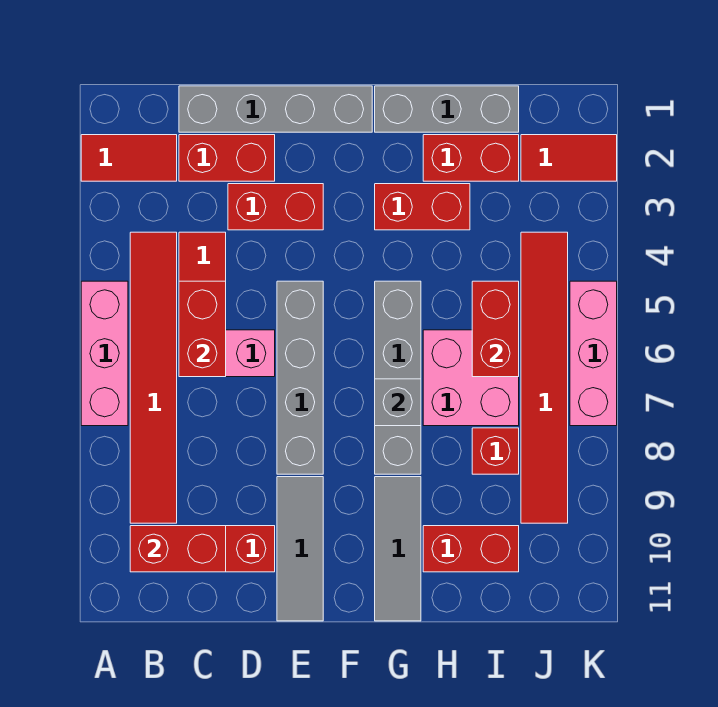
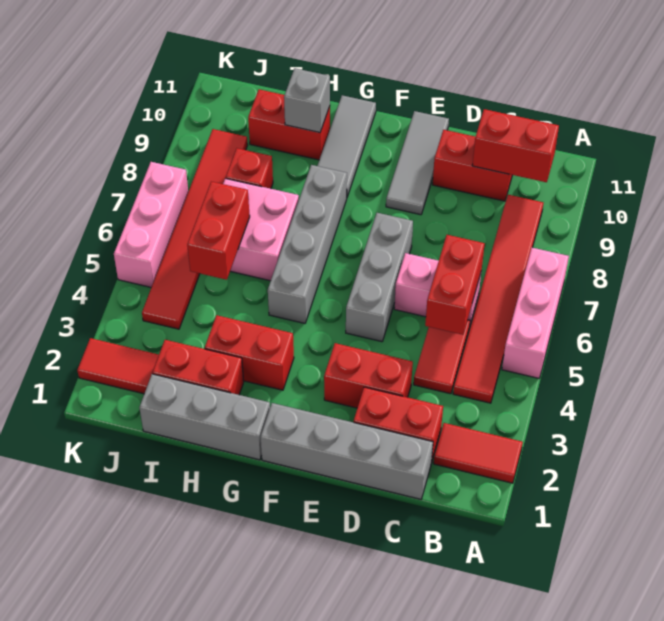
grey 1x4 brick [277,281,323,474] -> grey 1x3 brick [346,213,413,342]
grey 1x1 brick [375,379,421,426] -> grey 1x1 brick moved to [284,68,330,132]

